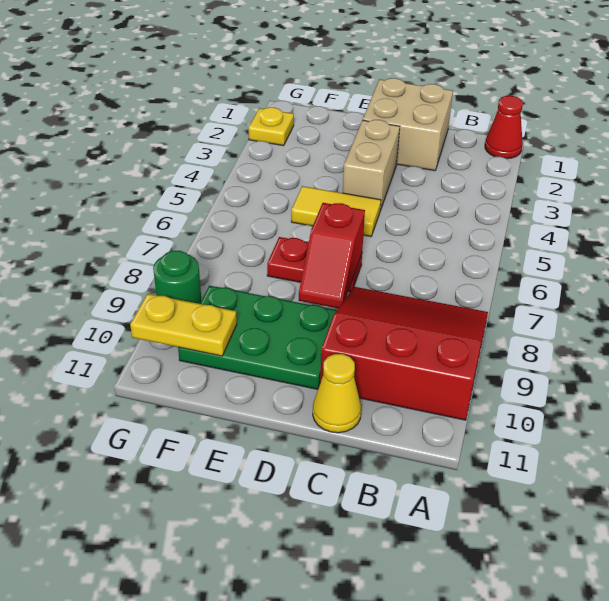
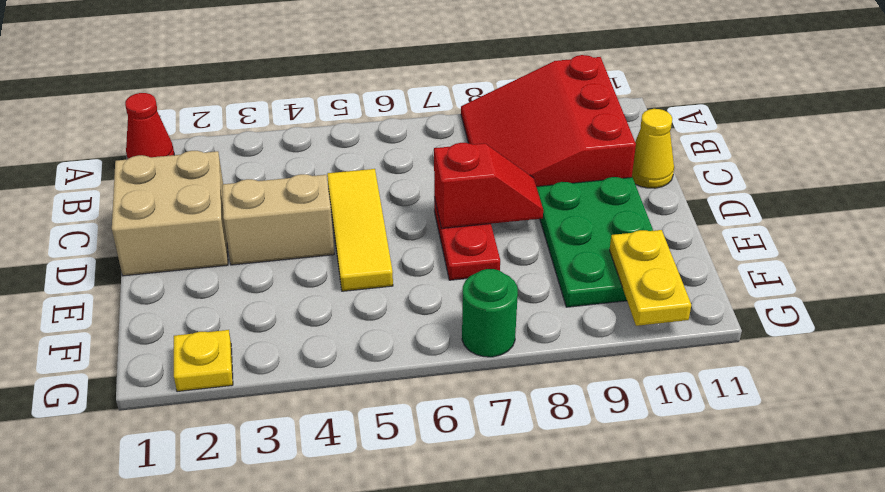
yellow 1x2 tile [291,186,381,237] -> yellow 1x3 tile [327,169,393,291]
green 1x1 round brick [153,251,201,304] -> green 1x1 round brick moved to [462,269,518,357]

